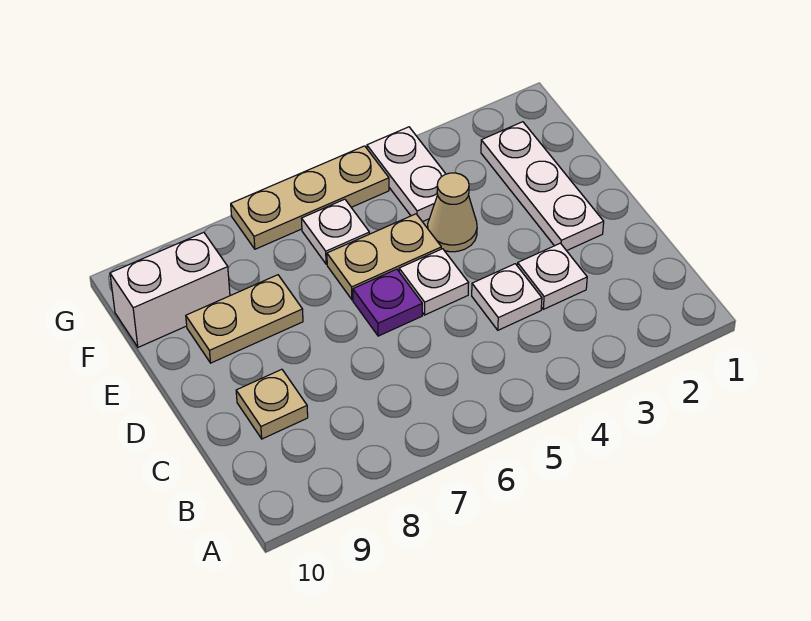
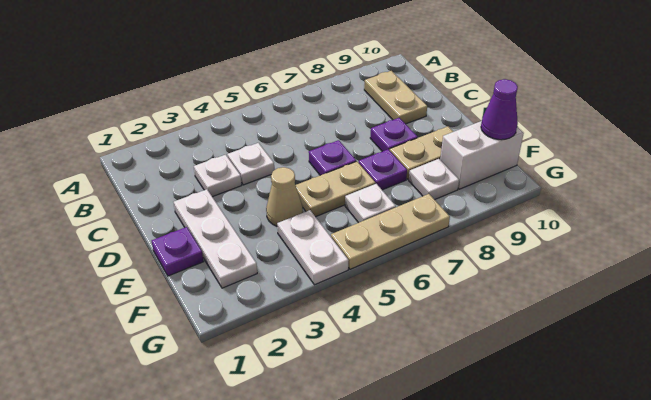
tan 1x1 plate [236,369,308,439] -> tan 1x2 plate [364,71,427,124]
white 1x1 plate [399,249,468,315] -> white 1x1 plate moved to [409,159,459,200]
none -> purple 1x1 plate [370,118,418,152]
none -> purple 1x1 plate [152,227,204,276]
none -> purple 1x1 plate [359,149,407,190]
none -> purple 1x1 cone [481,79,518,140]

